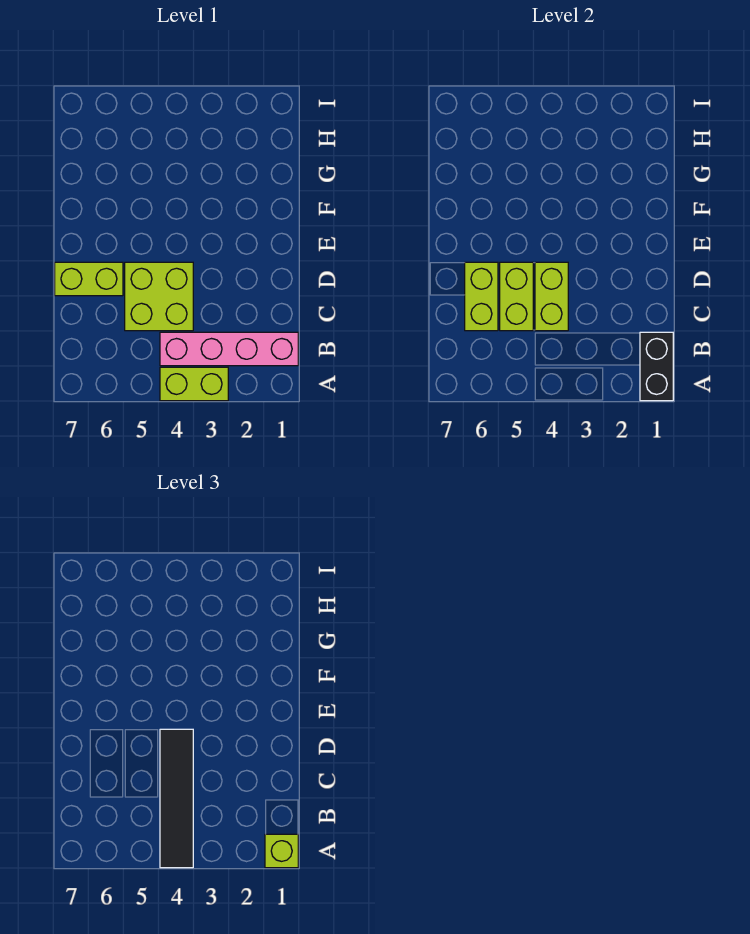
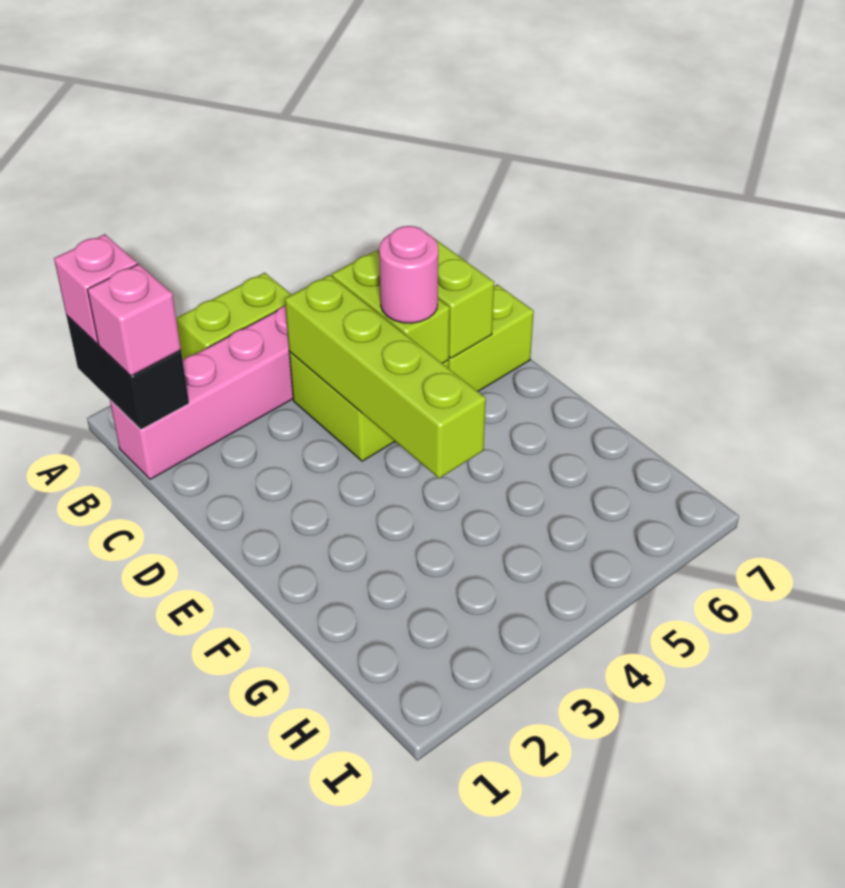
lime 1x1 brick [265,834,298,868] -> pink 1x1 brick [54,234,137,344]
black 1x4 tile [160,729,193,868] -> none
none -> pink 1x1 brick [87,264,181,376]
lime 1x2 brick [535,262,568,331] -> lime 1x4 brick [285,275,486,478]
none -> pink 1x1 round brick [379,226,438,323]

